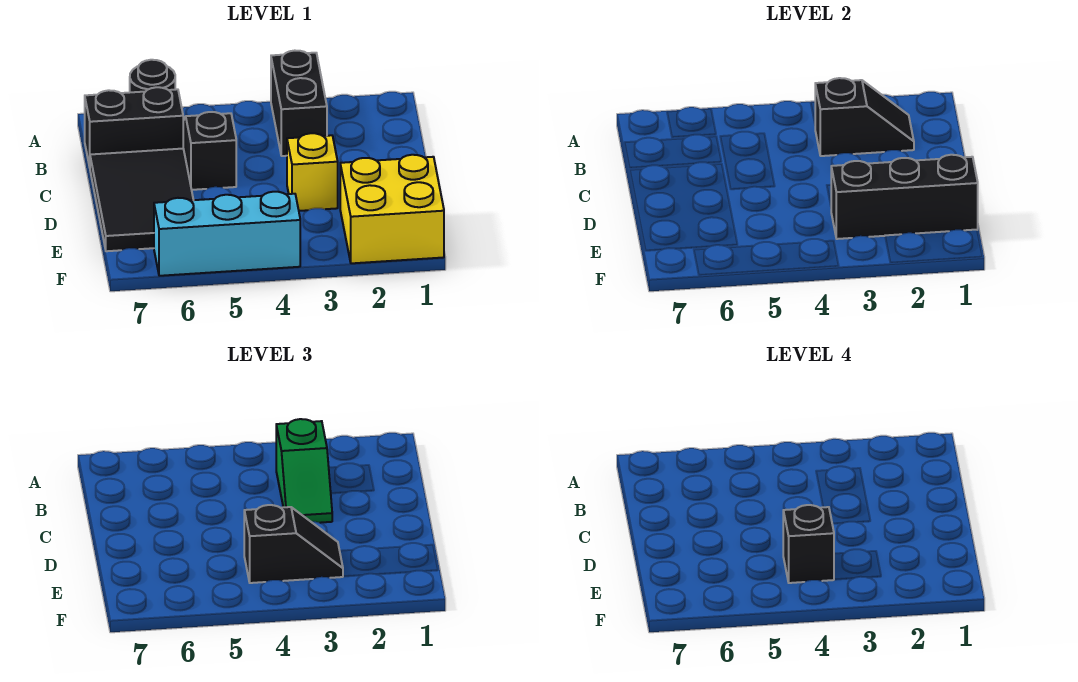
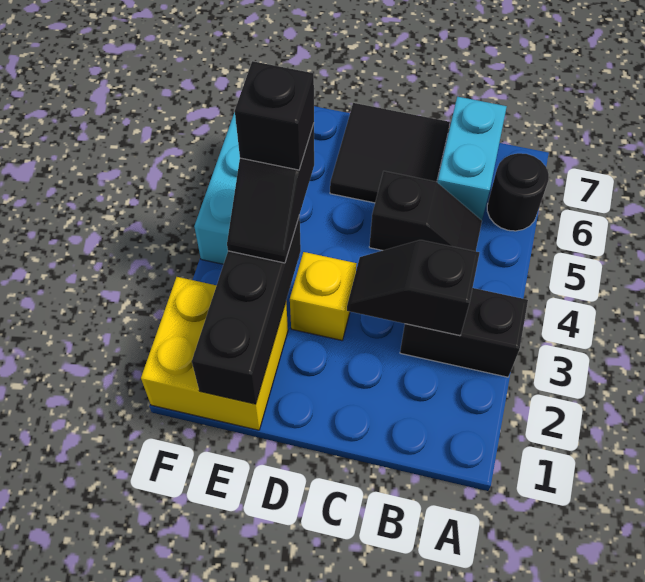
black 1x2 slope [815,78,914,156] -> black 1x2 slope turned to [347,240,480,336]
green 1x2 slope [276,419,332,523] -> none
black 1x2 brick [85,87,183,167] -> cyan 1x2 brick [437,97,507,220]
black 2x3 tile [90,149,193,251] -> black 2x2 tile [330,103,450,203]

